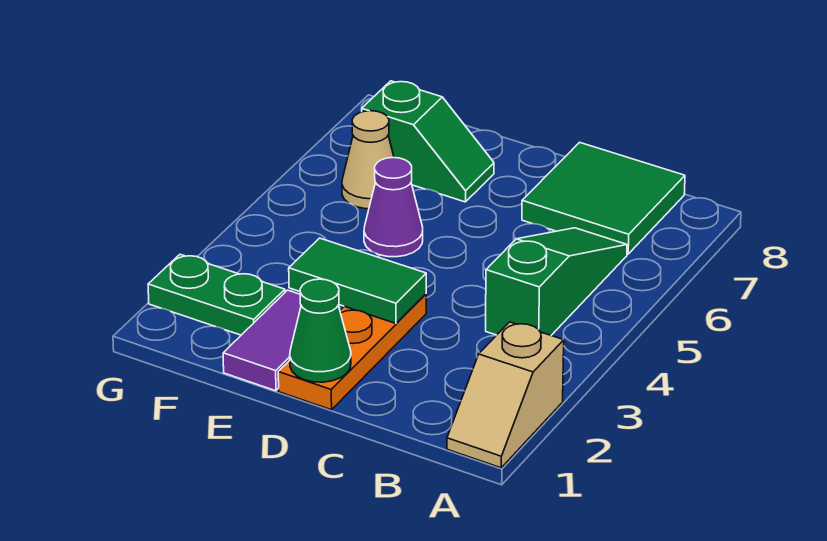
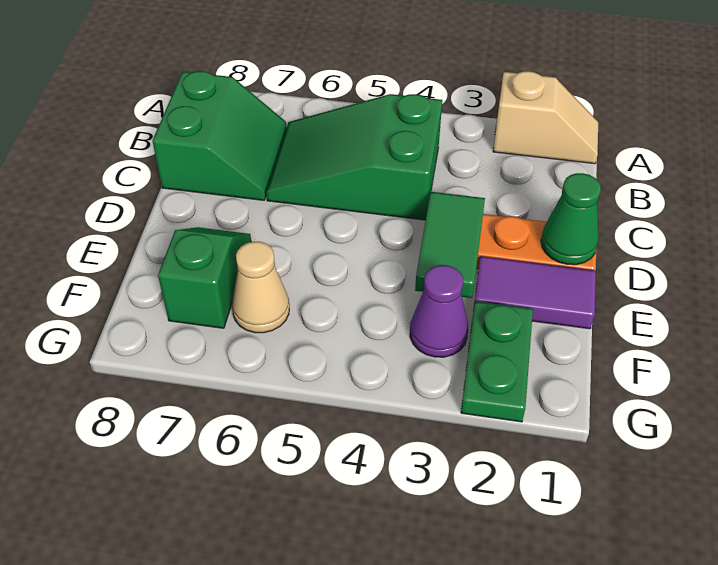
green 1x3 slope [486,228,627,335] -> green 2x3 slope [266,94,442,220]
green 2x2 tile [522,142,685,254] -> green 2x2 slope [153,71,287,200]
purple 1x1 cone [364,158,423,257] -> purple 1x1 cone moved to [410,265,468,357]

